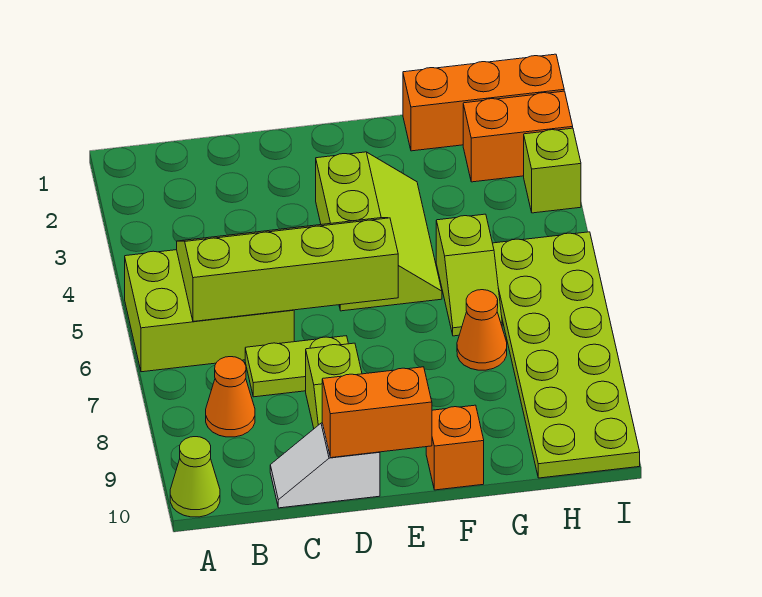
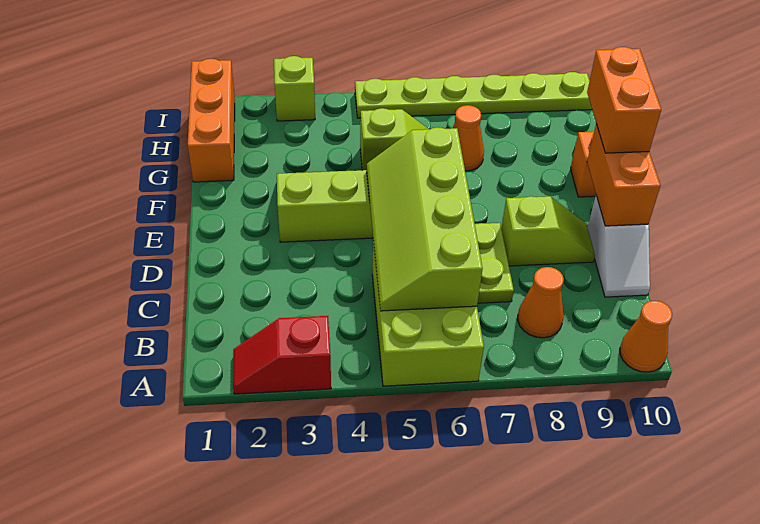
none -> red 1x2 slope [233,316,331,394]
lime 1x1 cone [170,437,220,517] -> orange 1x1 cone [620,301,672,372]
orange 1x2 brick [463,91,573,182] -> orange 1x2 brick moved to [587,47,661,153]
lime 2x6 plate [493,232,640,478] -> lime 1x6 plate [355,72,592,118]

